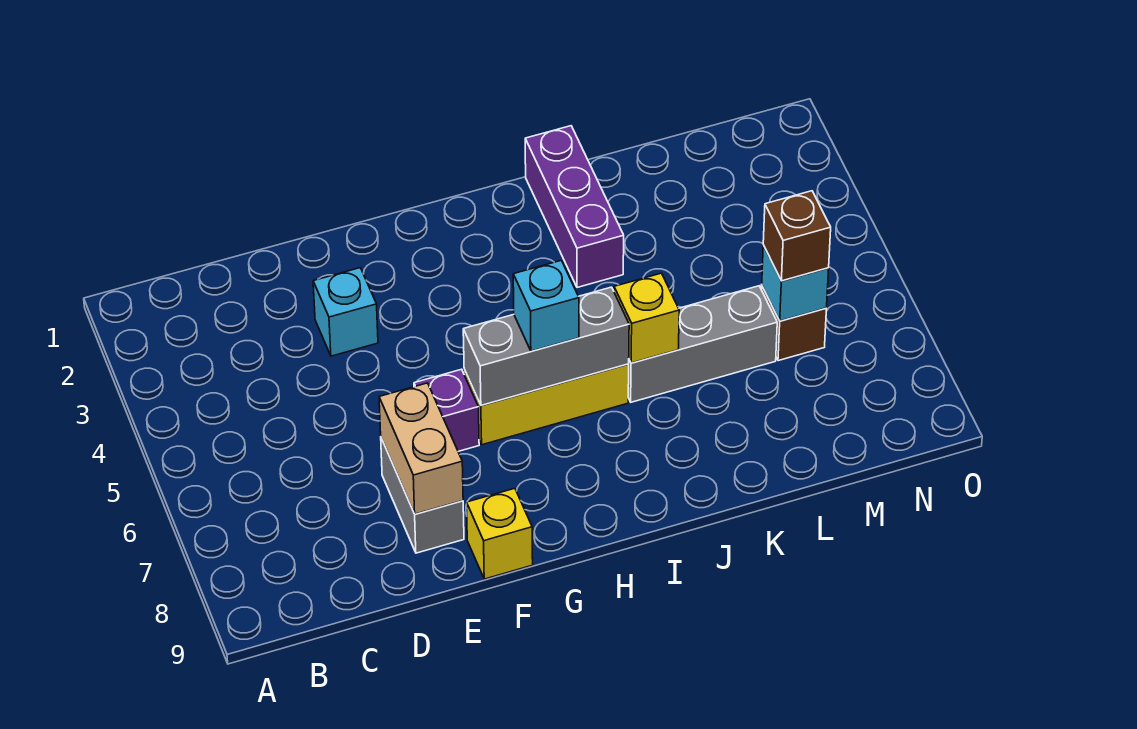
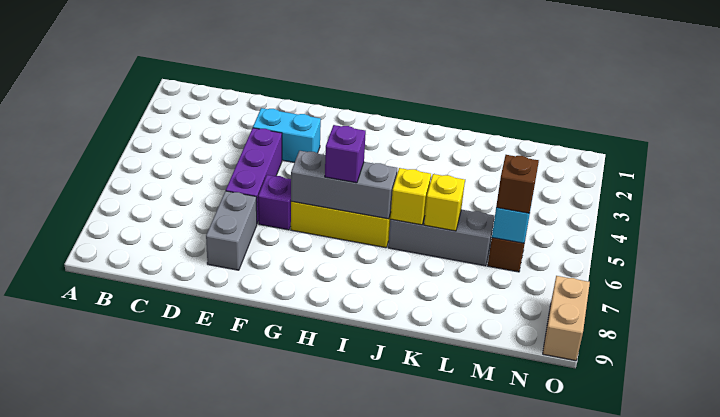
cyan 1x1 brick [313,268,378,356] -> cyan 1x2 brick [253,108,321,162]
tan 1x2 brick [379,383,463,514] -> tan 1x2 brick moved to [543,276,590,361]
yellow 1x1 brick [467,488,533,579] -> yellow 1x1 brick moved to [424,174,465,231]
cyan 1x1 brick [513,260,579,351] -> purple 1x1 brick [325,125,366,183]
purple 1x3 brick [525,126,624,287] -> purple 1x3 brick moved to [226,128,282,223]

